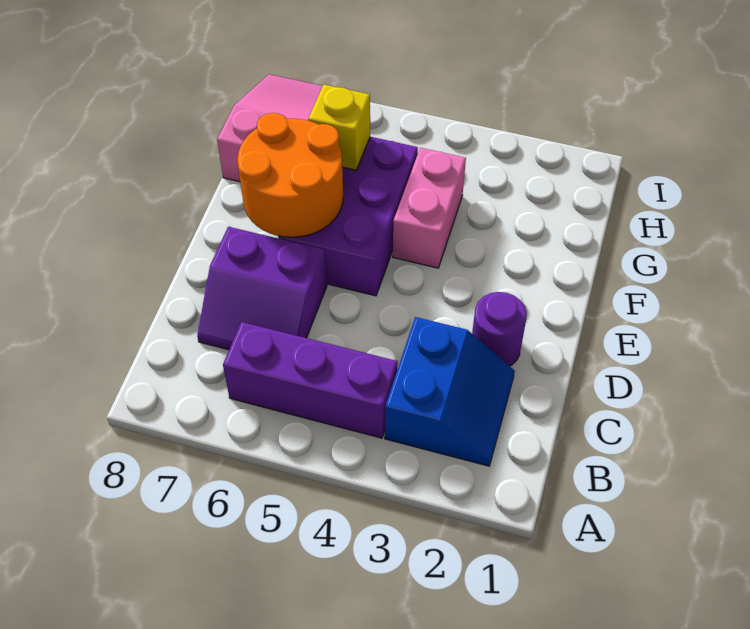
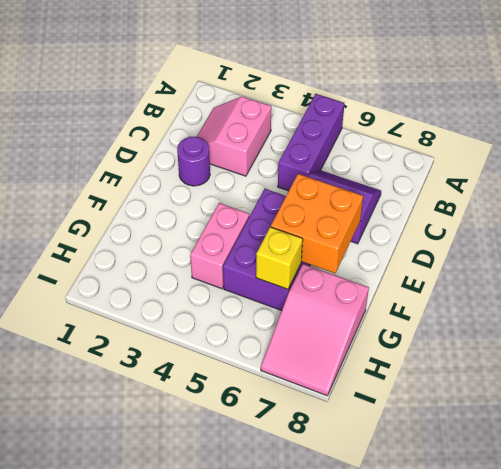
blue 2x2 slope [385,317,515,466] -> pink 2x2 slope [197,97,271,176]
purple 1x3 brick [223,322,398,438] -> purple 1x3 brick turned to [278,94,344,191]
orange 2x2 round brick [238,113,343,237] -> orange 2x2 brick [271,174,363,273]

